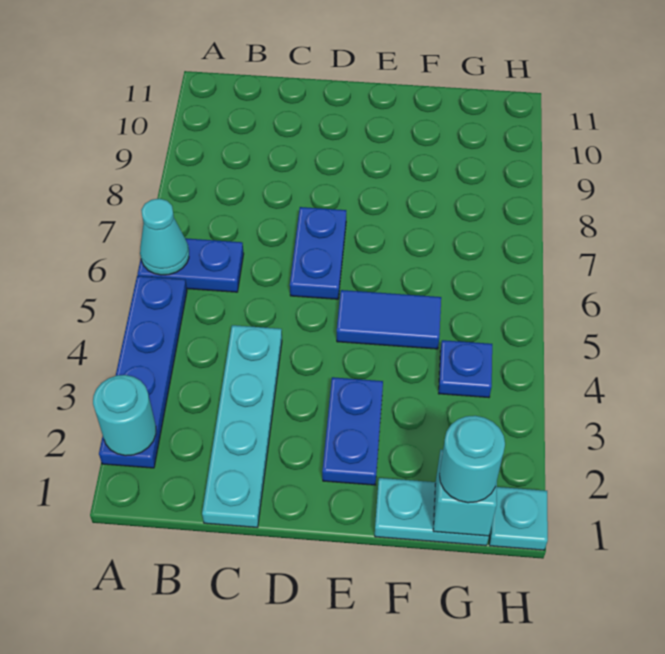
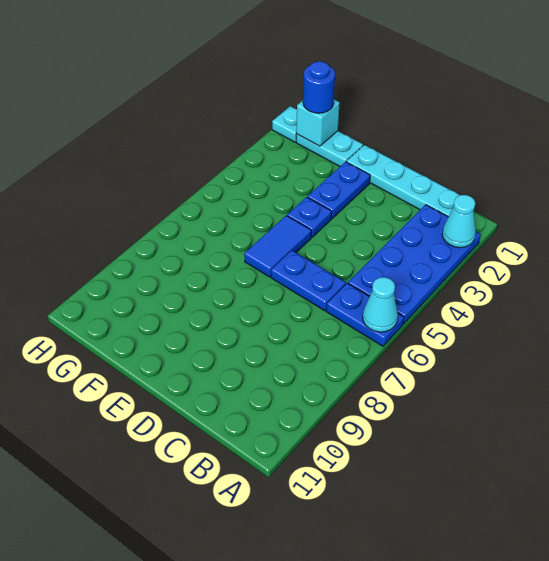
blue 1x4 plate [99,276,187,468] -> blue 2x4 plate [348,205,481,324]
cyan 1x1 round brick [93,375,156,456] -> cyan 1x1 cone [442,195,476,248]
cyan 1x4 plate [202,325,282,528] -> cyan 1x4 plate turned to [346,145,459,217]
blue 1x2 plate [290,207,346,299] -> blue 1x2 plate turned to [271,250,346,311]
blue 1x2 tile [337,290,441,349] -> blue 1x2 tile turned to [244,216,311,277]
cyan 1x1 round brick [439,416,505,503] -> blue 1x1 round brick [303,62,335,113]
blue 1x1 plate [438,340,492,398] -> blue 1x1 plate moved to [287,197,332,238]

